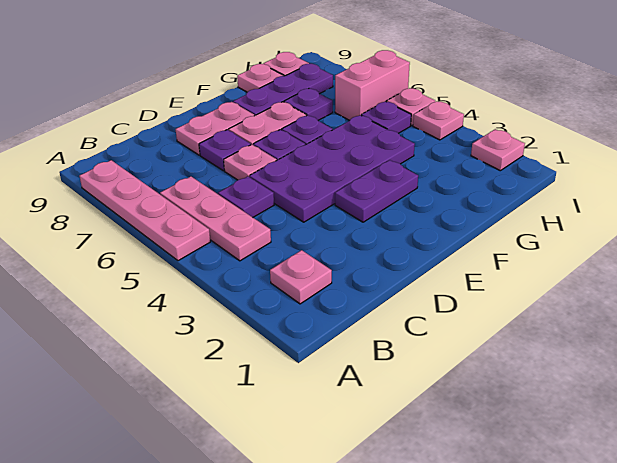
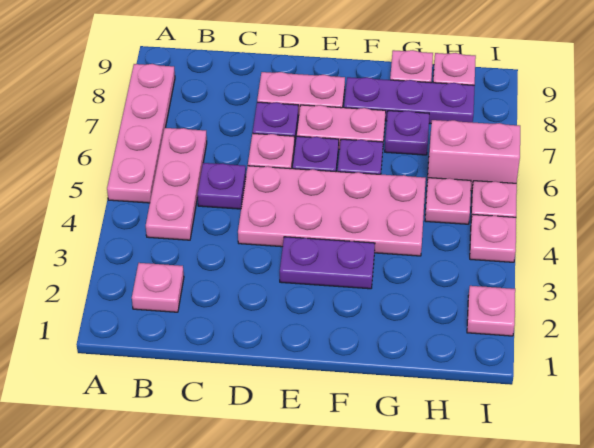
purple 2x4 plate [249,115,415,222] -> pink 2x4 plate [238,166,426,256]
purple 1x1 plate [361,101,411,133] -> pink 1x1 plate [425,178,471,224]

